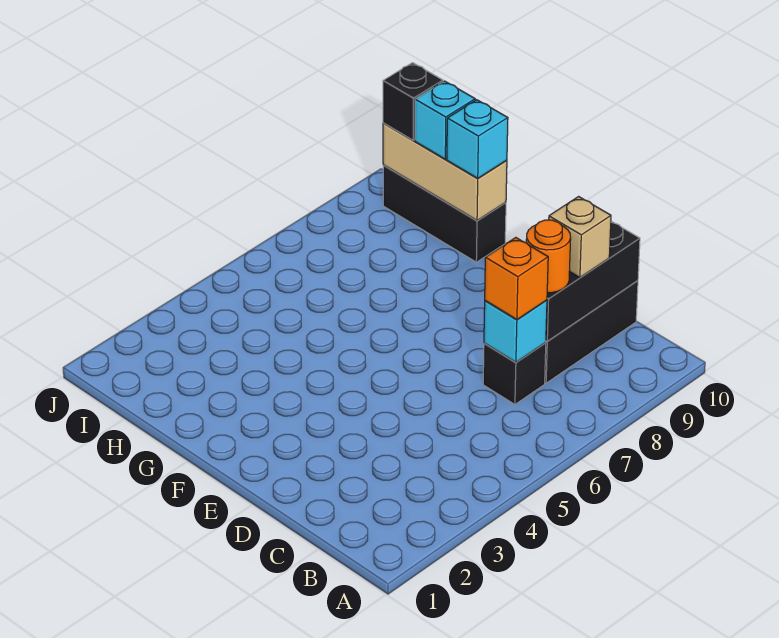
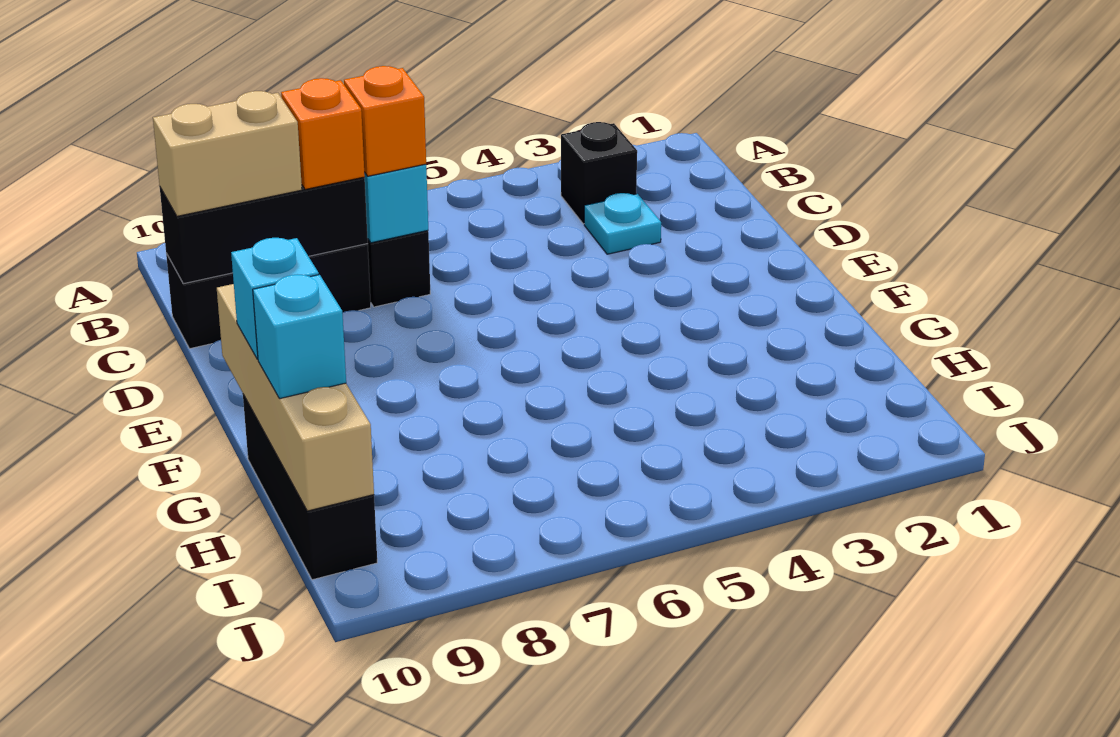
none -> cyan 1x1 plate [584,193,661,254]
orange 1x1 round brick [526,220,571,293] -> orange 1x1 brick [281,78,365,189]
tan 1x1 brick [549,197,611,278] -> tan 1x2 brick [153,91,302,216]
tan 1x3 brick [383,123,507,221] -> tan 1x4 brick [217,284,374,511]
black 1x1 brick [383,63,443,140] -> black 1x1 brick moved to [561,122,637,224]

